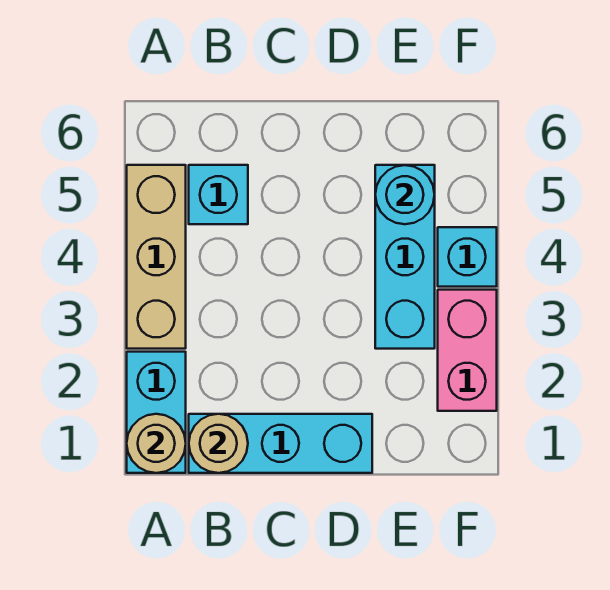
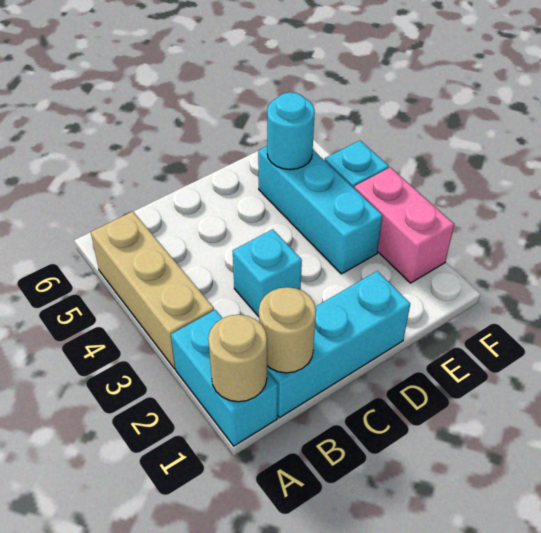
cyan 1x1 brick [189,165,248,224] -> cyan 1x1 brick moved to [233,229,302,316]

